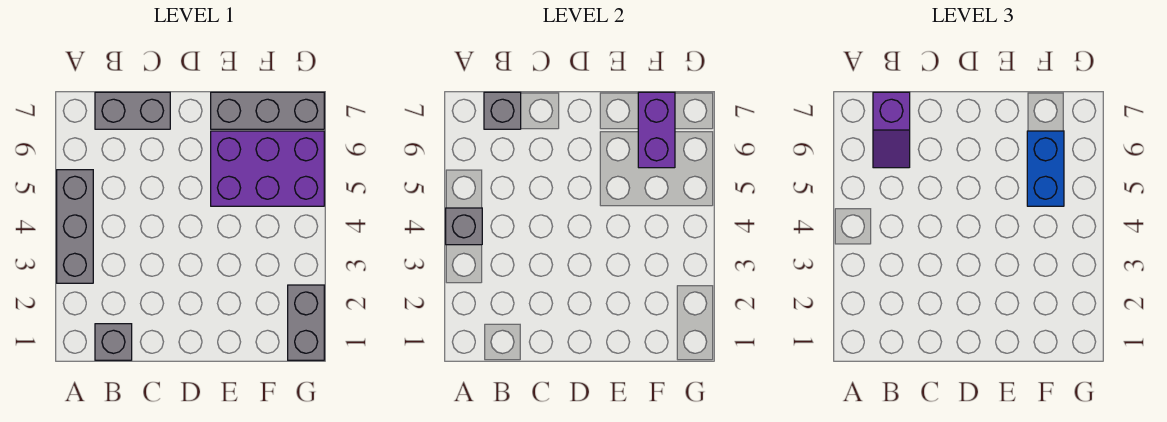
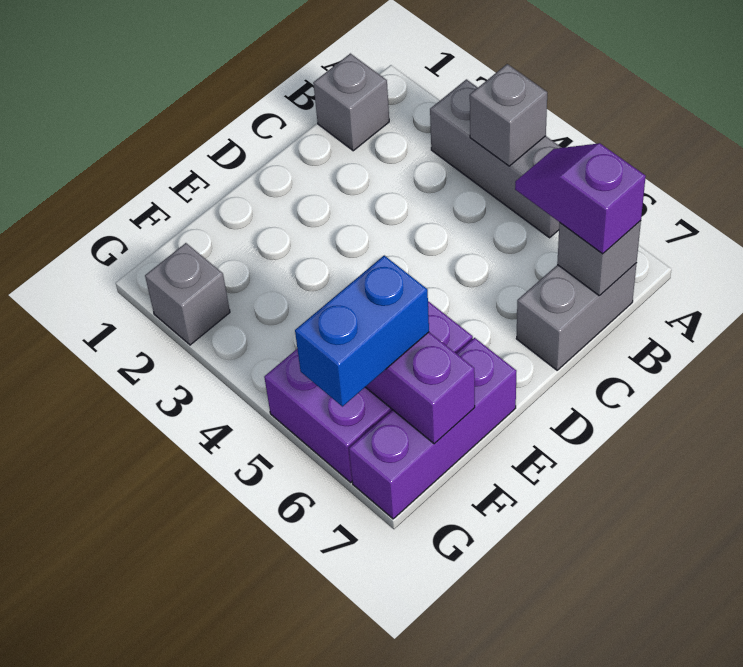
grey 1x3 brick [211,92,324,129] -> purple 1x3 brick [349,338,516,519]
blue 1x2 brick [1027,131,1064,206] -> blue 1x2 brick turned to [295,256,429,407]
grey 1x2 brick [288,285,324,360] -> grey 1x1 brick [145,243,230,345]

